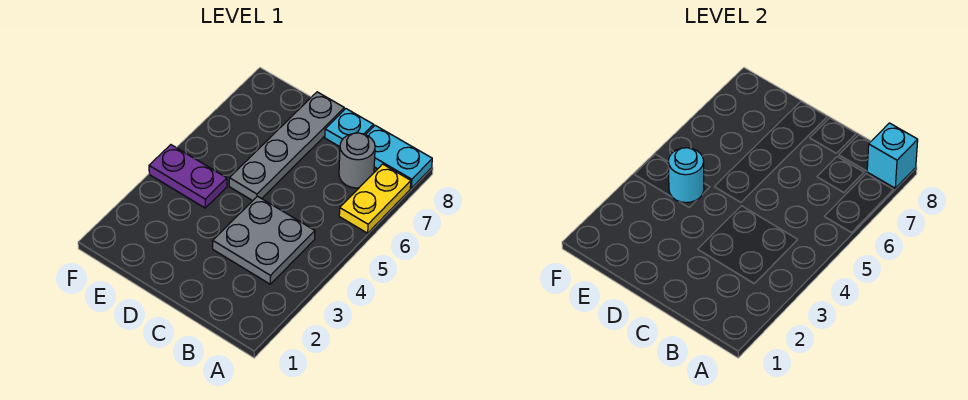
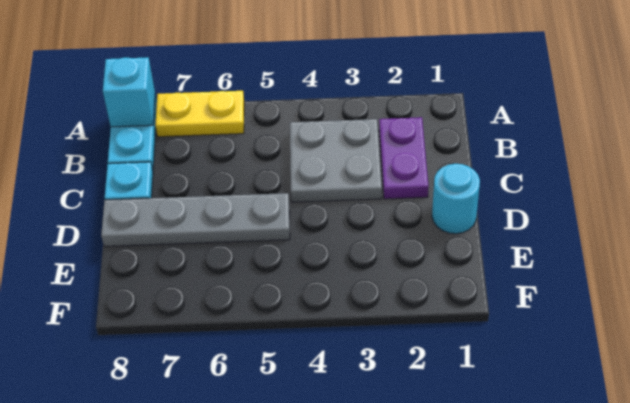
grey 1x1 round brick [339,133,375,188] -> none
purple 1x2 plate [149,145,227,208] -> purple 1x2 plate moved to [379,117,429,199]
cyan 1x1 round brick [668,148,704,203] -> cyan 1x1 round brick moved to [432,164,480,234]

